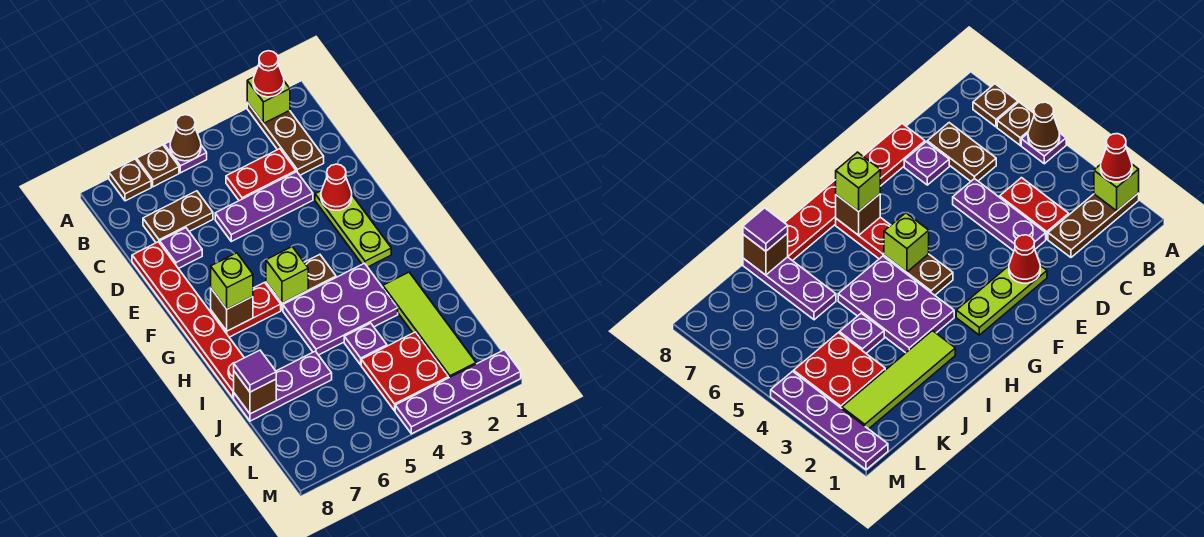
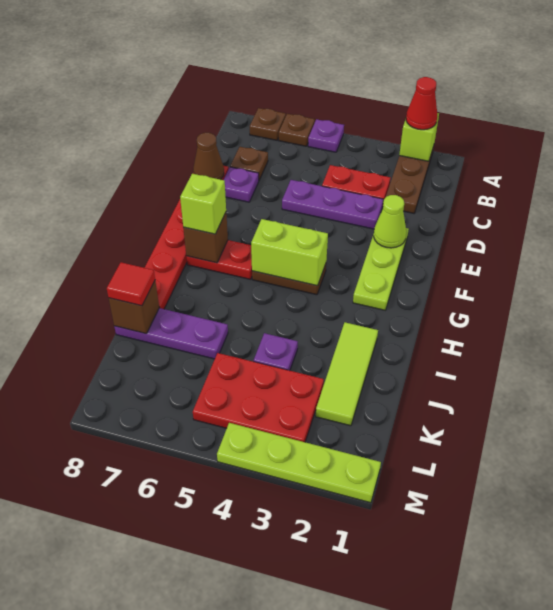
brown 1x1 cone [170,115,201,161] -> brown 1x1 cone moved to [193,133,224,180]
brown 1x2 plate [143,191,213,243] -> brown 1x1 plate [230,147,268,180]
red 1x1 cone [321,164,352,210] -> lime 1x1 cone [374,195,406,248]
lime 1x1 brick [266,247,308,303] -> lime 1x2 brick [251,219,328,286]
purple 2x3 plate [283,263,398,355] -> none
lime 1x4 tile [383,272,476,378] -> lime 1x3 tile [316,322,378,426]
purple 1x1 tile [234,350,276,392] -> red 1x1 tile [107,262,155,306]
red 2x2 plate [361,332,449,411] -> red 2x3 plate [193,353,324,442]
purple 1x4 plate [395,350,521,434] -> lime 1x4 plate [217,423,381,503]

